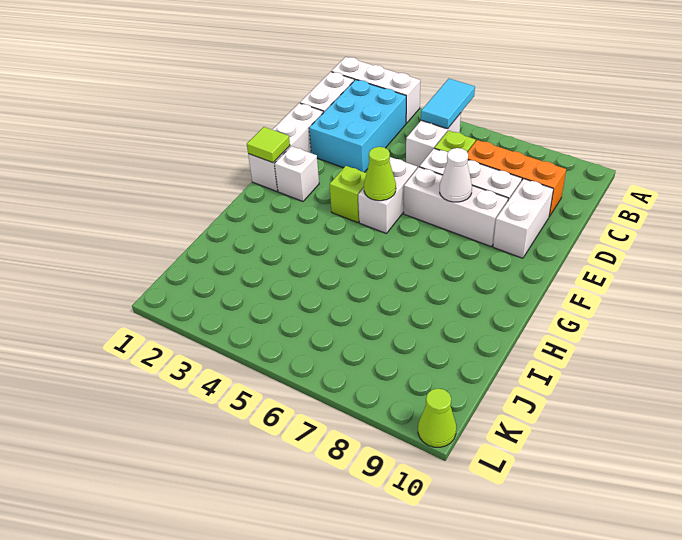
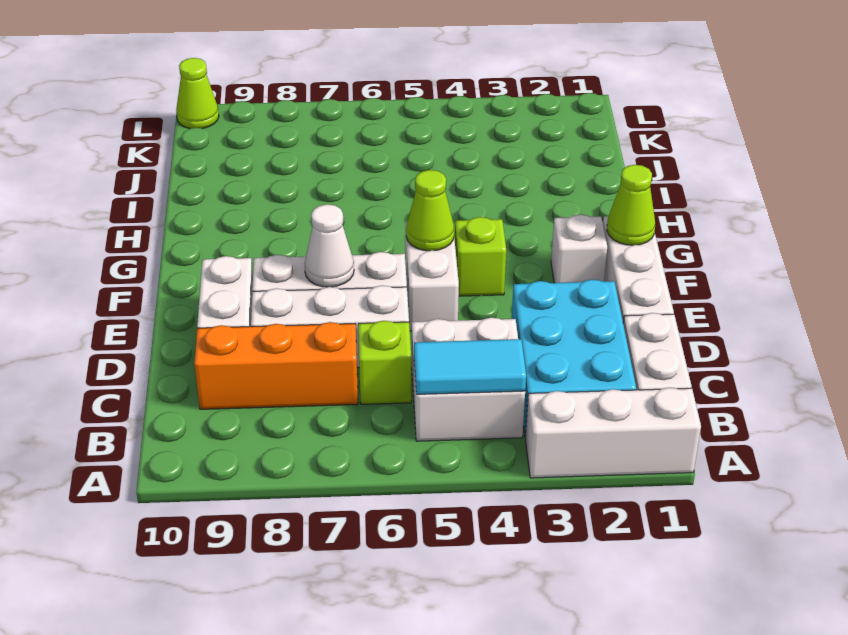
cyan 1x2 tile [421,79,475,129] -> cyan 1x2 tile turned to [414,339,526,394]
white 1x2 brick [406,113,461,168] -> white 2x2 brick [412,317,525,441]
lime 1x1 tile [247,127,290,163] -> lime 1x1 cone [607,165,655,245]

